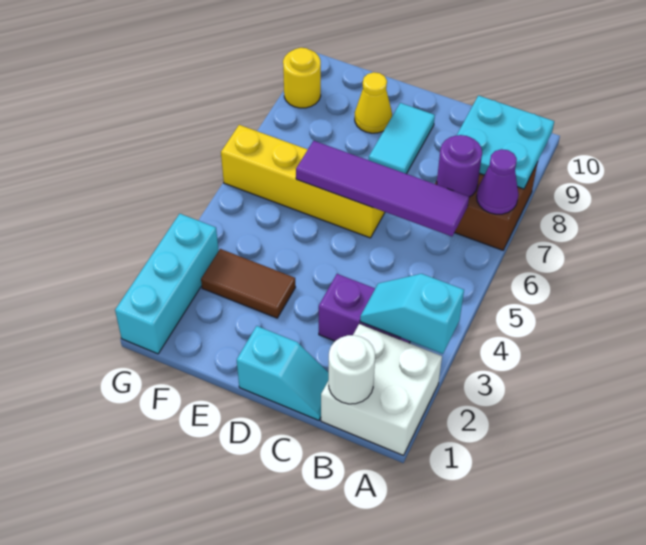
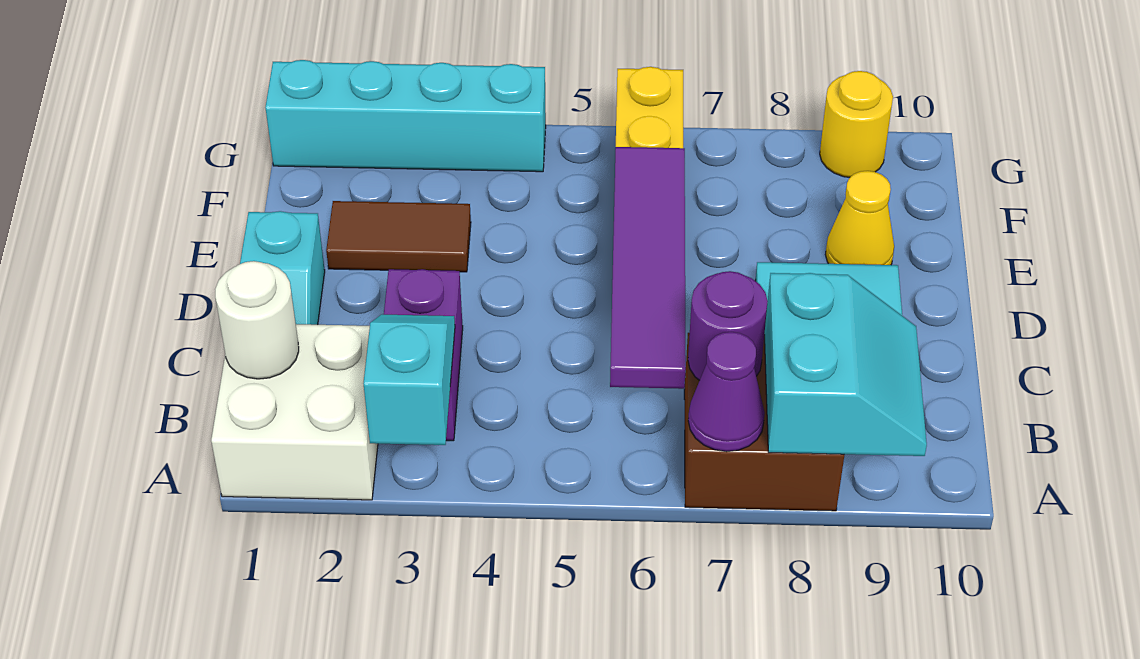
cyan 2x2 plate [457,96,554,189] -> cyan 2x2 slope [764,273,927,456]
brown 1x2 tile [201,249,295,318] -> brown 1x2 tile turned to [326,201,471,272]
cyan 1x3 brick [115,214,219,354] -> cyan 1x4 brick [265,60,546,172]

